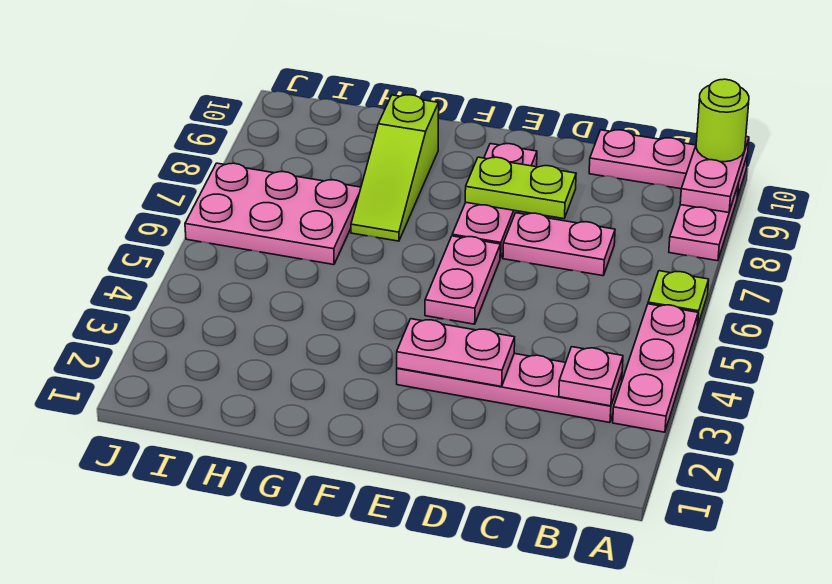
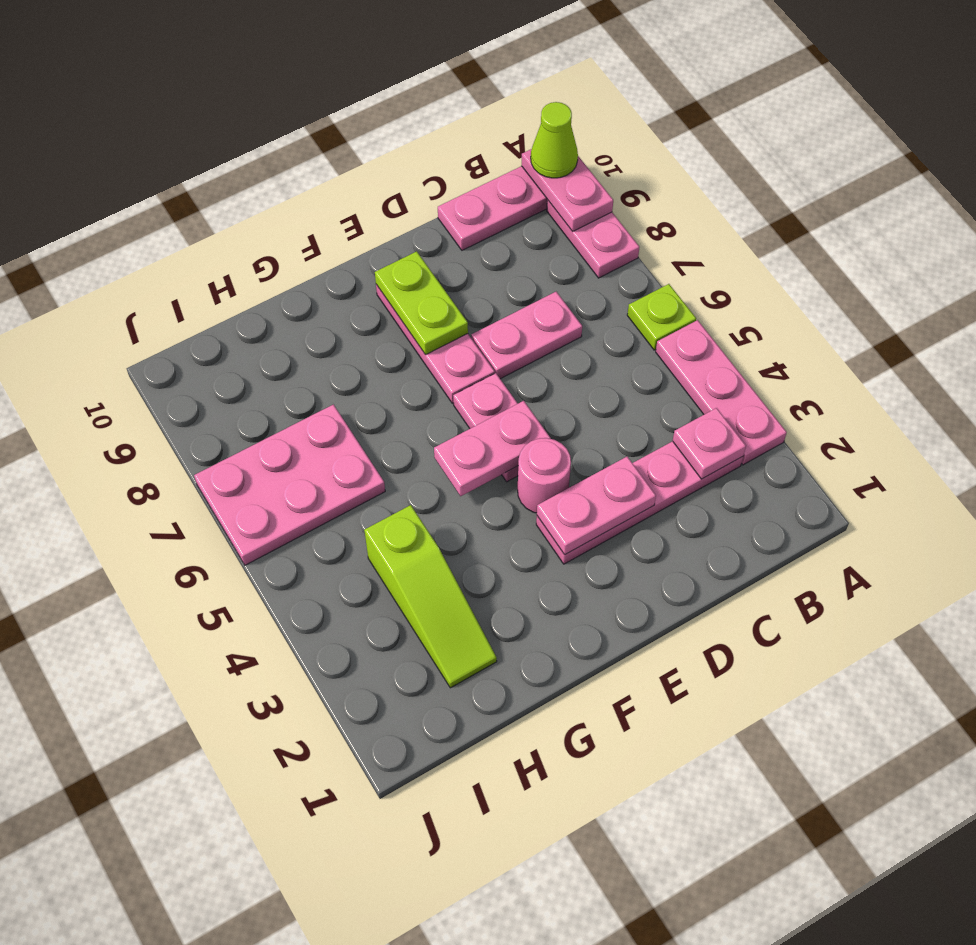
lime 1x1 round brick [696,79,749,162] -> lime 1x1 cone [531,102,578,178]
lime 1x2 plate [465,157,576,219] -> lime 1x2 plate turned to [375,251,468,355]
none -> pink 1x1 round brick [518,438,571,513]
none -> pink 1x2 plate [434,401,551,496]
lime 1x3 slope [351,95,439,241] -> lime 1x3 slope moved to [364,505,497,688]

